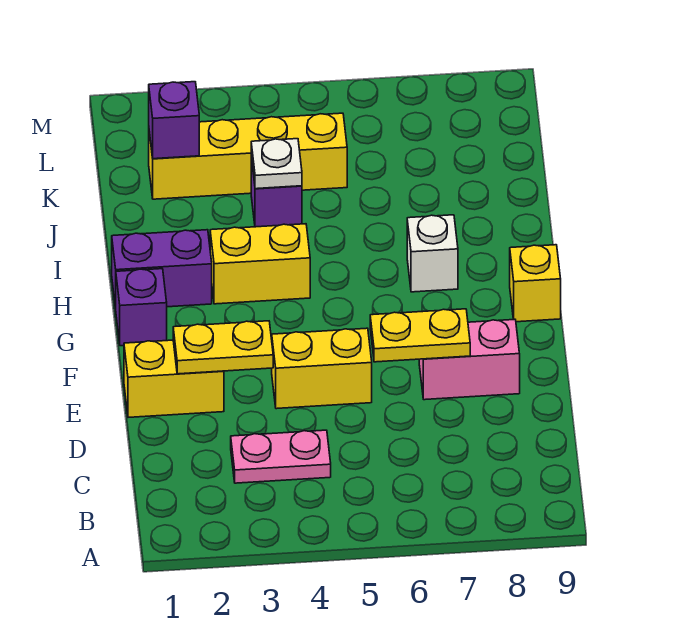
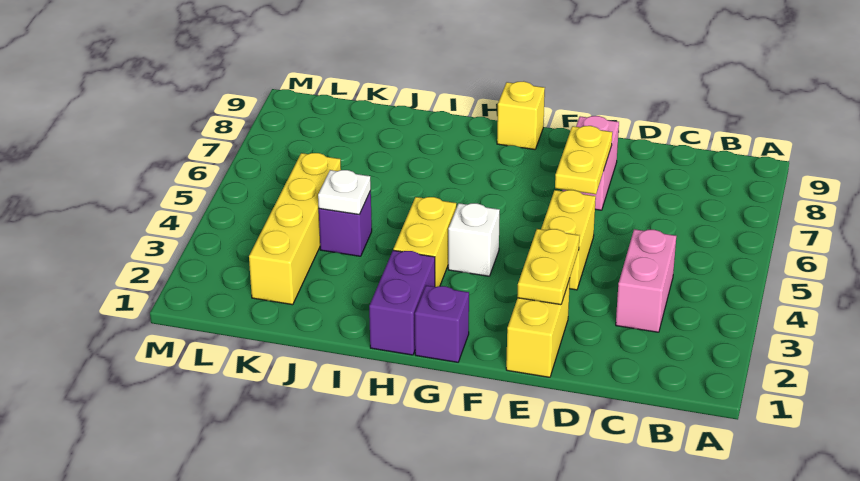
pink 1x2 plate [231,430,331,483] -> pink 1x2 brick [616,229,676,332]
white 1x1 brick [407,215,458,292] -> white 1x1 brick moved to [448,203,500,276]
purple 1x1 brick [149,82,199,159] -> none

